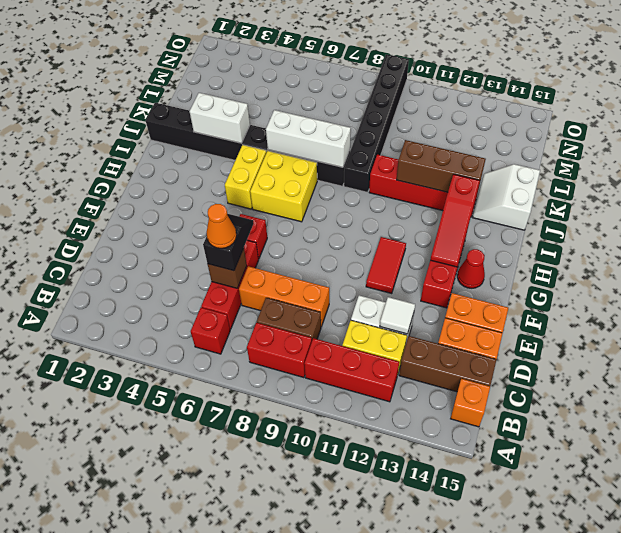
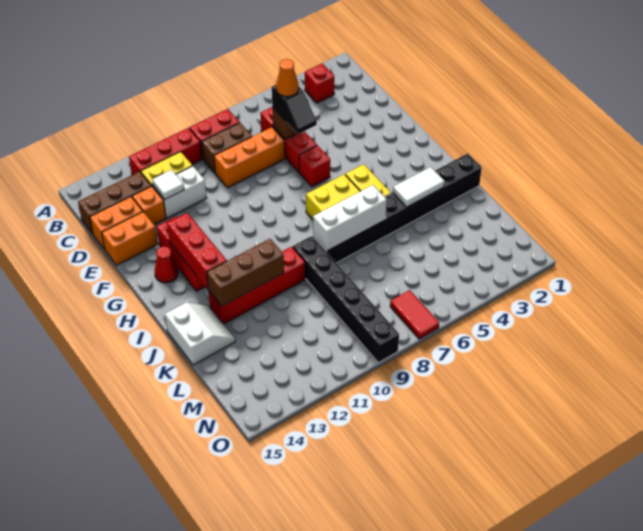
red 1x1 brick [191,308,230,354] -> red 1x1 brick moved to [305,64,334,103]
orange 1x1 brick [451,379,490,427] -> orange 1x1 brick moved to [132,186,166,225]
red 1x2 tile [366,237,406,294] -> red 1x2 tile moved to [390,290,439,339]
red 1x3 slope [430,174,480,267] -> red 1x3 brick [167,213,227,289]
white 1x2 brick [189,93,250,143] -> white 1x2 tile [393,167,445,207]

